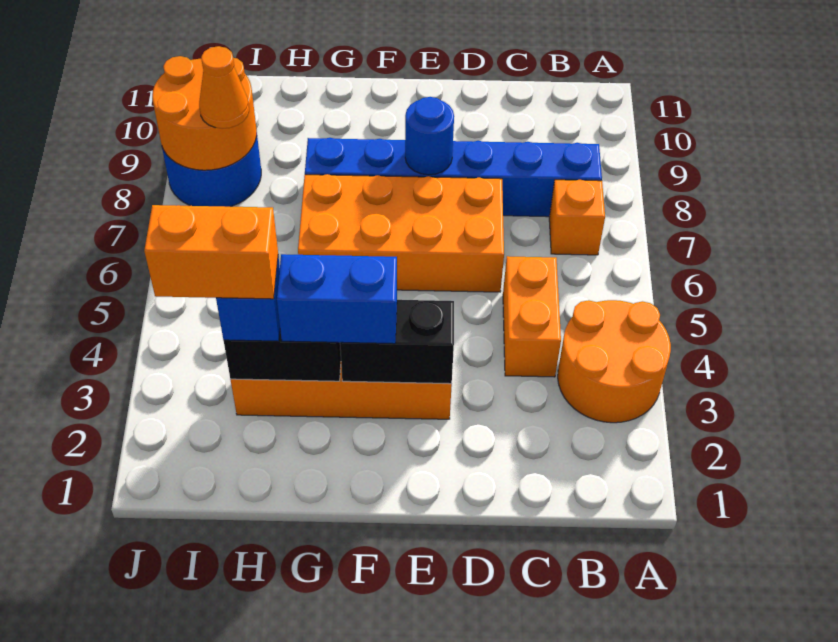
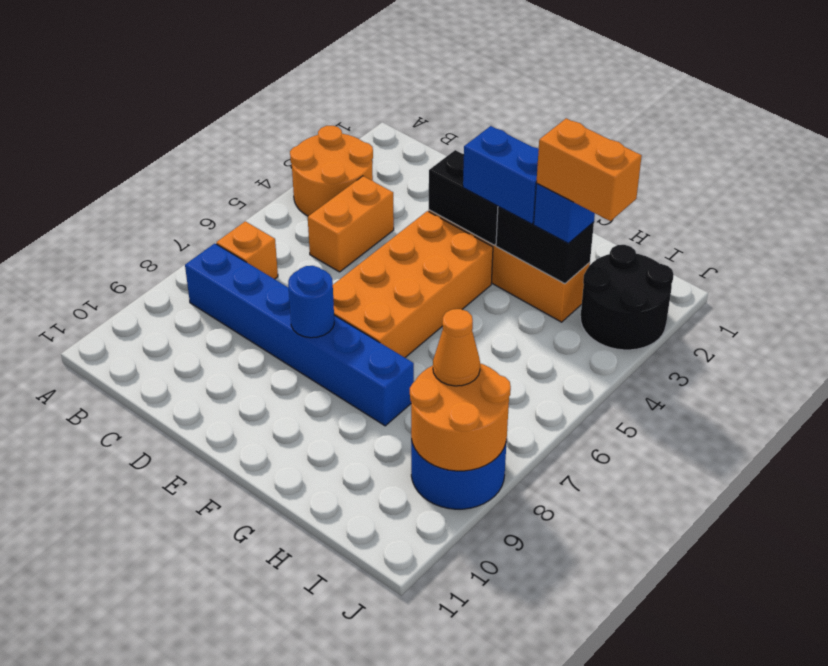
orange 2x4 brick [298,174,504,292] -> orange 2x4 brick turned to [333,211,493,358]
none -> black 2x2 round brick [580,245,674,350]

